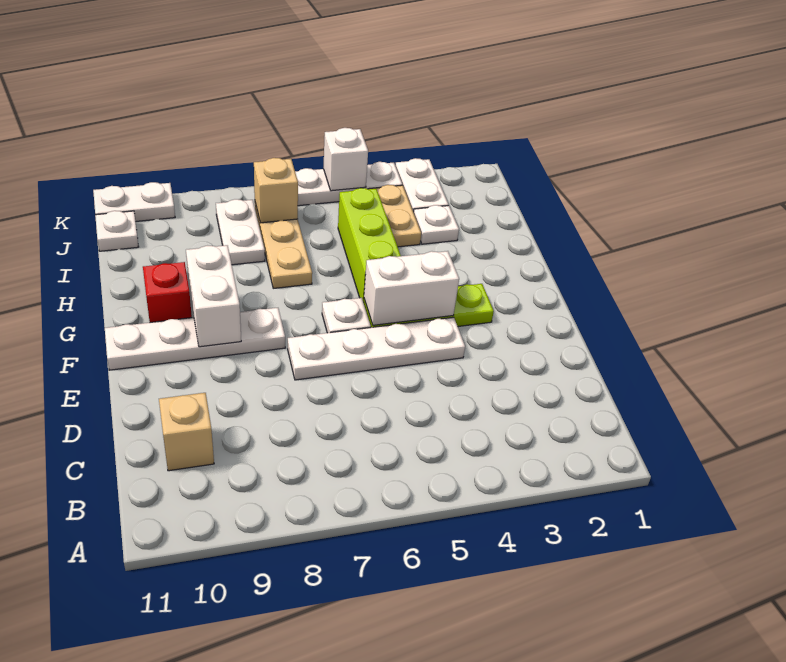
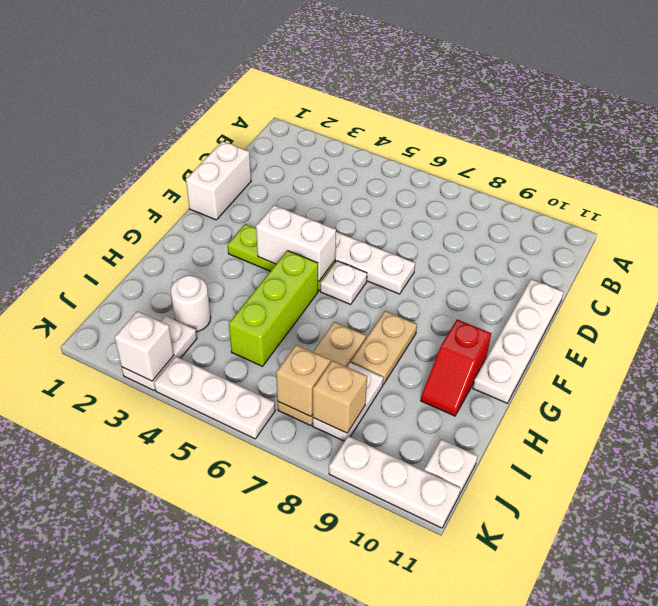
tan 1x1 brick [159,393,214,471] -> tan 1x1 brick moved to [313,361,367,433]
white 1x4 plate [105,308,285,370] -> white 1x4 plate turned to [473,279,564,403]
white 1x2 brick [186,245,241,347] -> white 1x2 brick moved to [186,141,251,220]
white 1x1 plate [414,205,459,244] -> white 1x1 round brick [171,275,211,332]
tan 1x2 plate [369,185,421,247] -> tan 1x2 plate moved to [351,311,417,384]
white 1x1 brick [323,128,368,191] -> white 1x1 brick moved to [115,311,174,381]
white 1x2 plate [93,182,175,222] -> white 1x3 plate [329,436,461,528]

